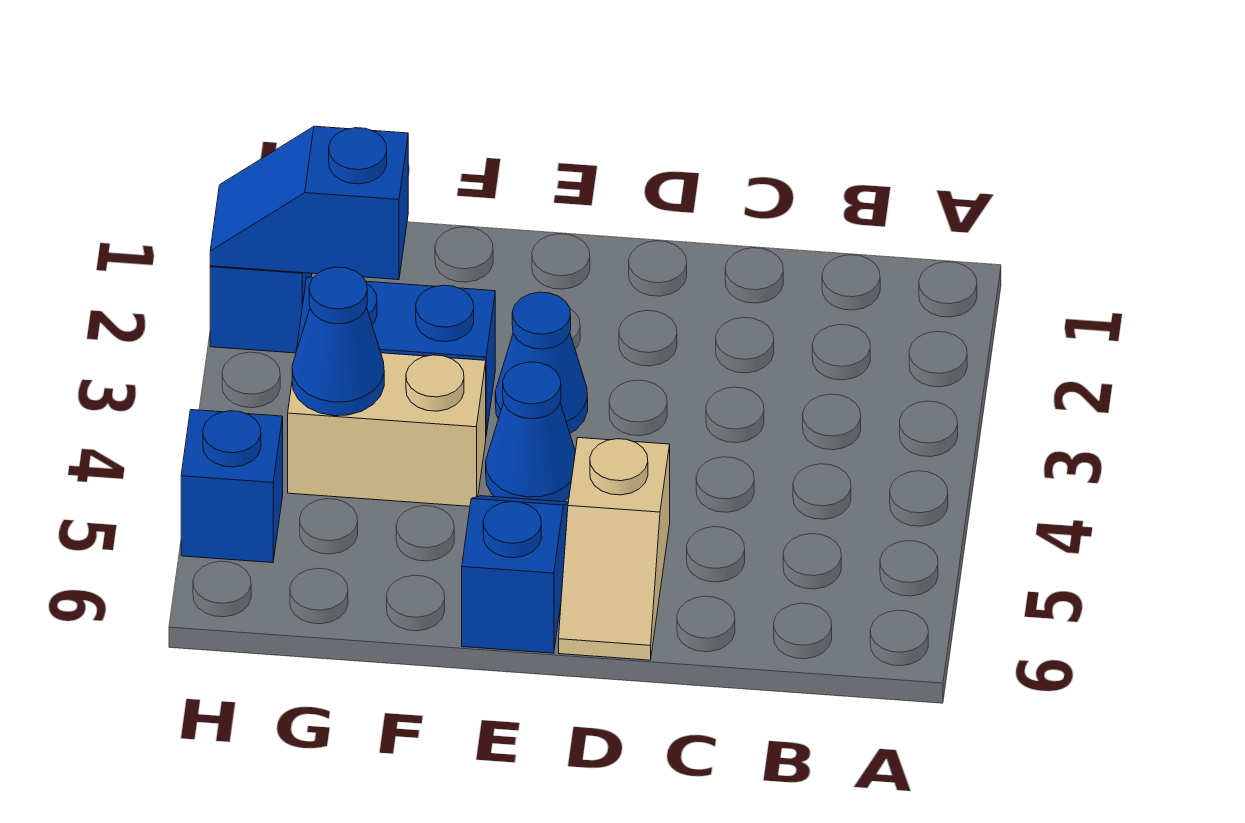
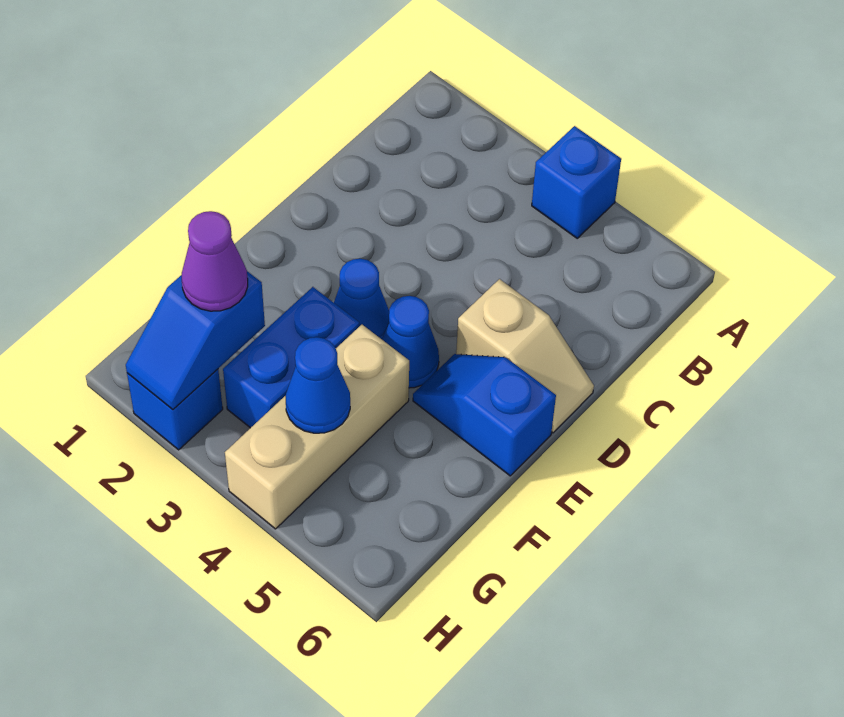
tan 1x2 brick [288,347,486,506] -> tan 1x3 brick [225,325,409,529]
none -> purple 1x1 cone [182,211,248,311]
blue 1x1 brick [181,410,283,563] -> blue 1x1 brick moved to [532,126,621,238]

